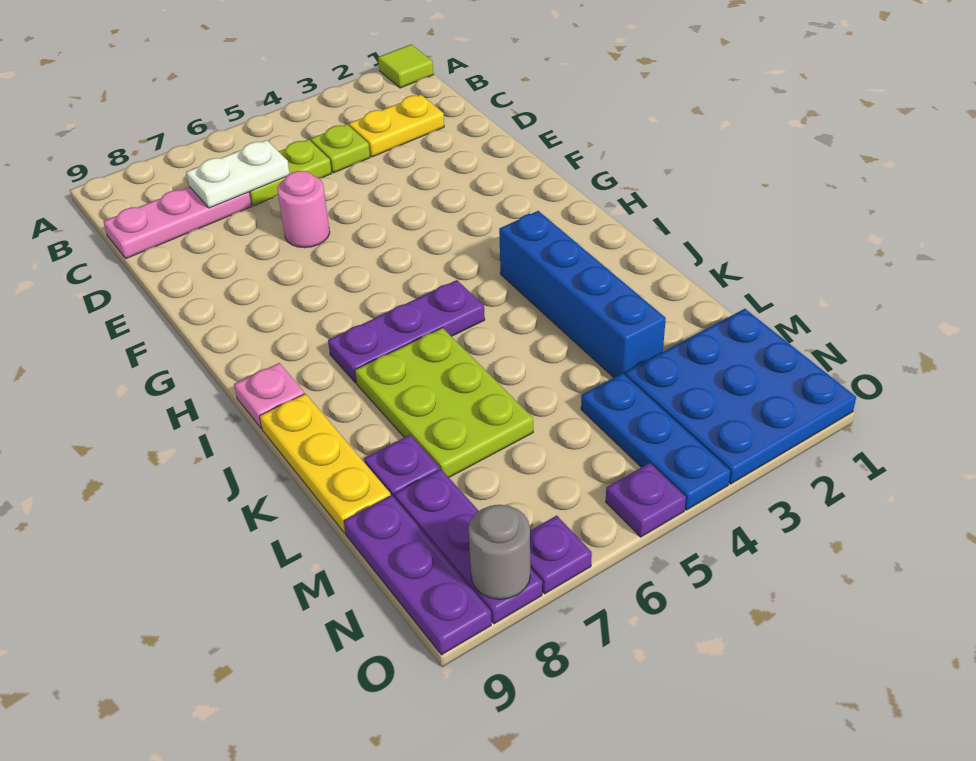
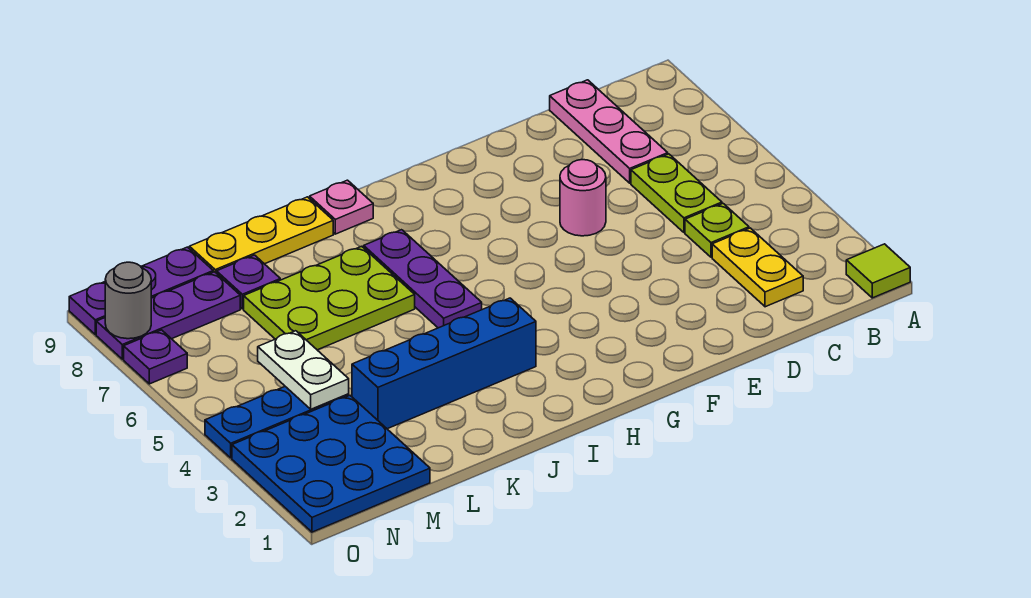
white 1x2 plate [186,140,290,208] -> white 1x2 plate moved to [258,331,349,409]
purple 1x1 plate [606,463,686,537] -> none

